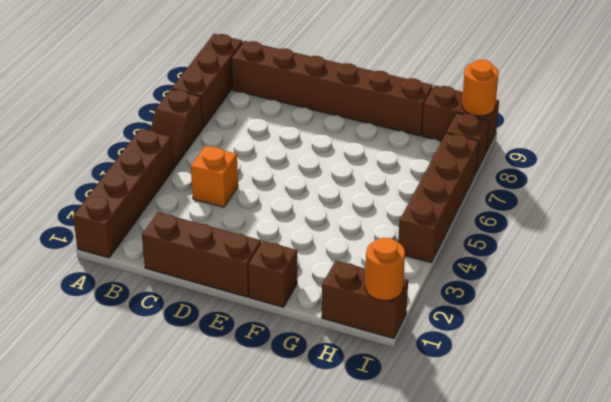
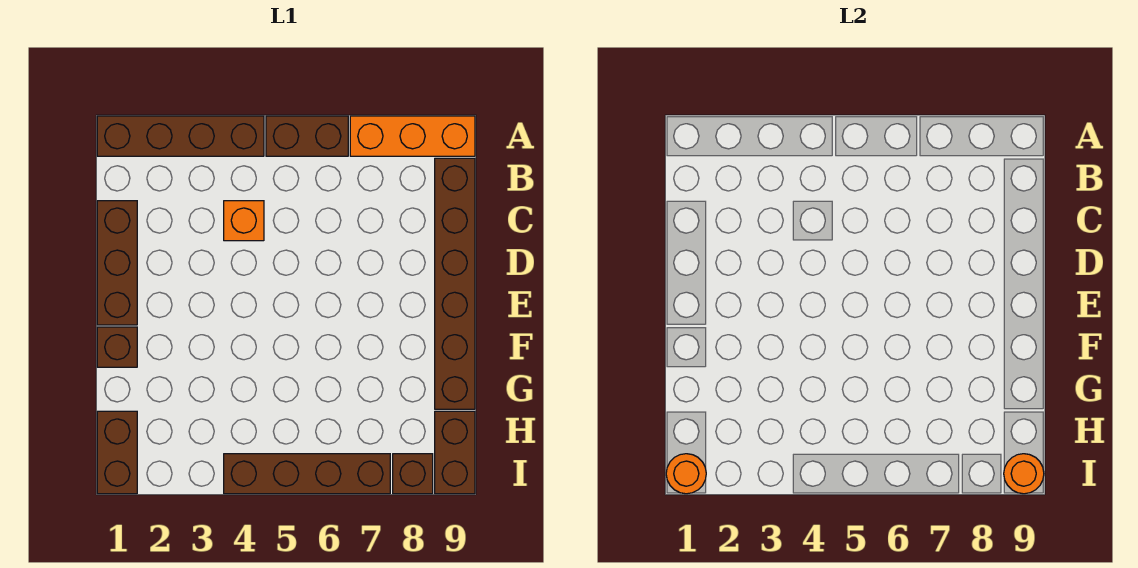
brown 1x2 slope [150,89,203,169] -> brown 1x2 brick [266,116,348,156]
brown 1x3 brick [172,34,243,128] -> orange 1x3 brick [350,116,475,156]

